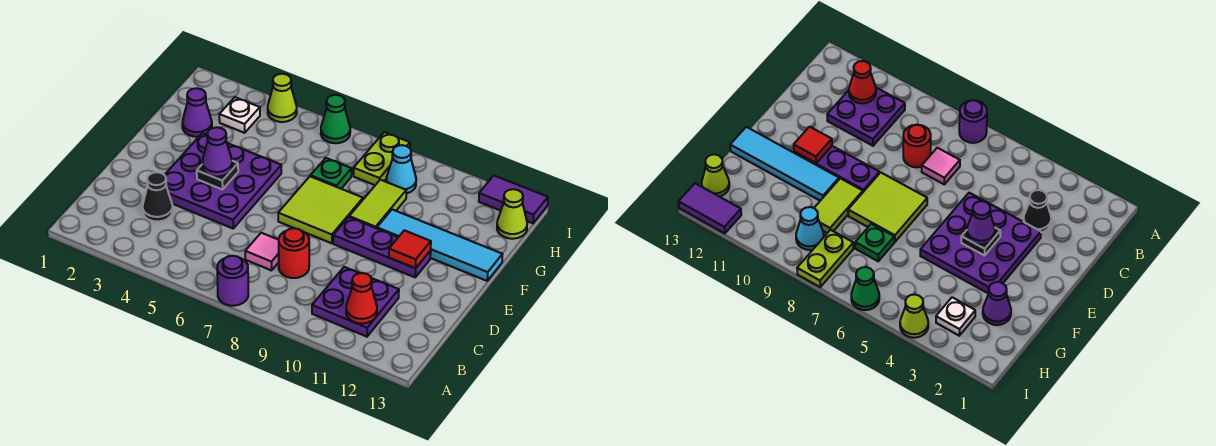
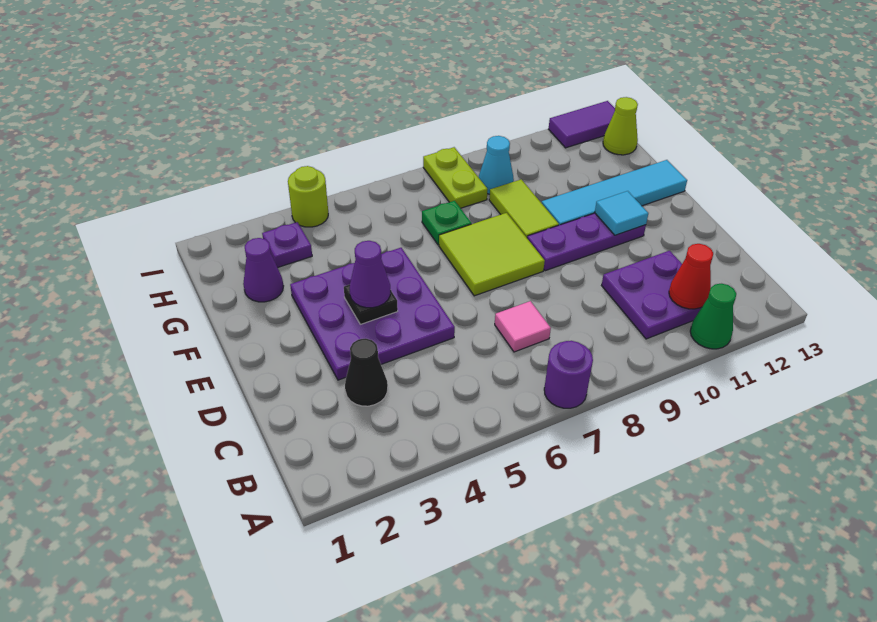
red 1x1 round brick [279,228,309,278] -> none
red 1x1 tile [389,230,431,268] -> cyan 1x1 tile [595,191,648,235]
white 1x1 plate [219,97,260,133] -> purple 1x1 plate [262,222,312,268]
lime 1x1 cone [268,74,297,122] -> lime 1x1 round brick [288,166,328,227]
green 1x1 cone [321,95,350,143] -> green 1x1 cone moved to [690,284,736,349]

